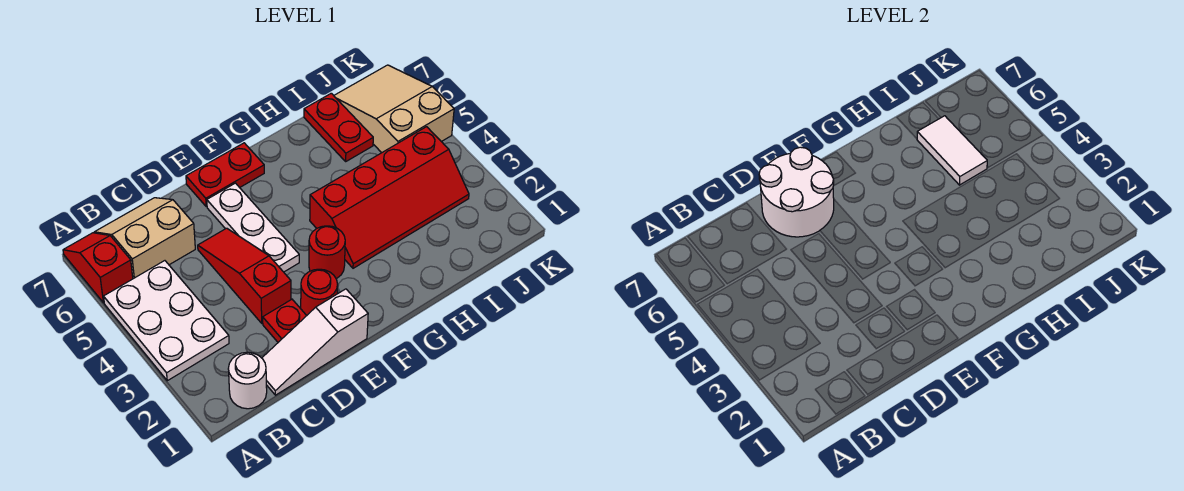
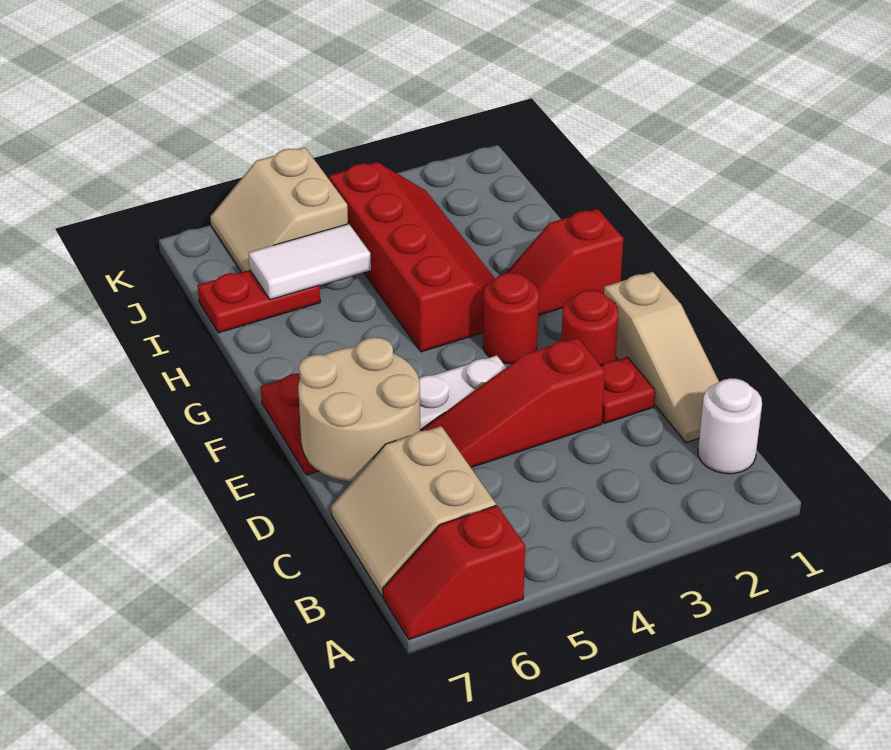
white 2x3 plate [104,261,229,381] -> none
white 1x3 slope [262,289,368,395] -> tan 1x3 slope [604,272,719,443]
white 2x2 round brick [759,147,834,237] -> tan 2x2 round brick [298,337,420,482]
none -> red 1x2 slope [506,209,623,316]
tan 2x3 slope [334,65,454,153] -> tan 2x2 slope [210,148,348,272]

